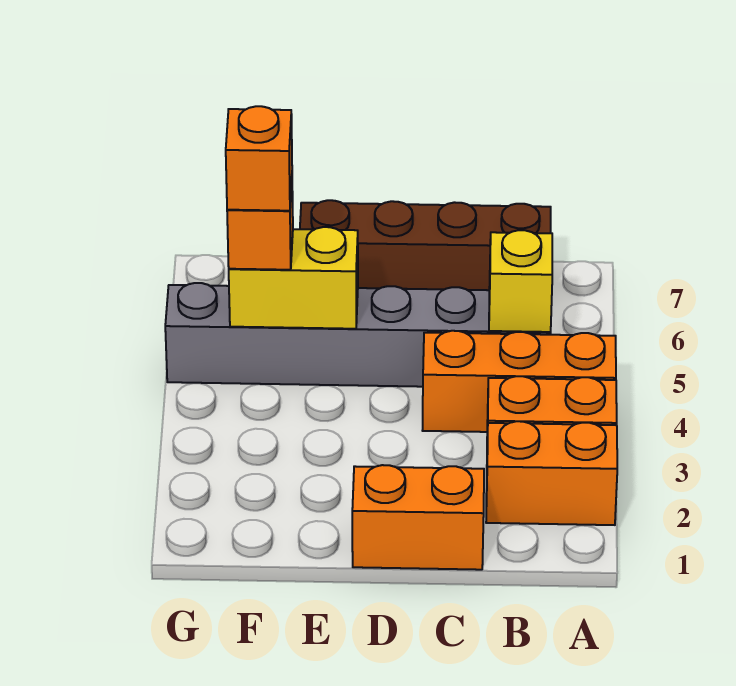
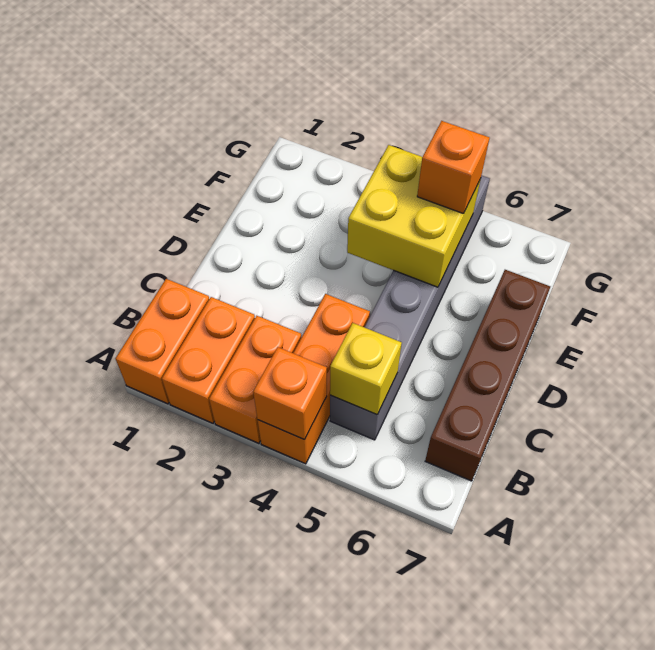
orange 1x2 brick [352,465,484,570] -> orange 1x2 brick moved to [116,279,209,404]
yellow 1x2 brick [229,227,358,329] -> yellow 2x2 brick [347,145,481,287]
orange 1x1 brick [226,106,292,211] -> orange 1x1 brick moved to [253,347,327,440]

